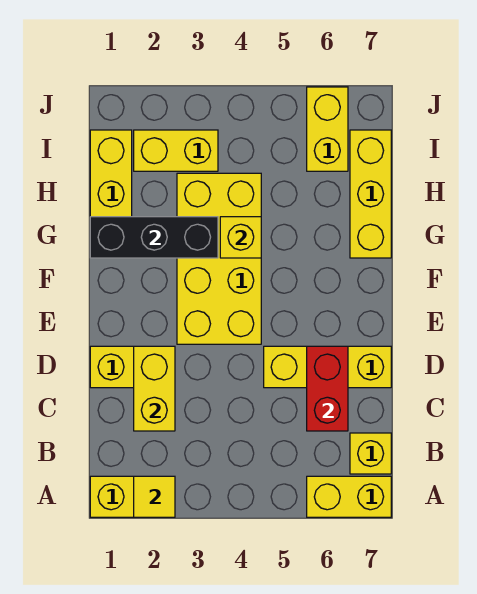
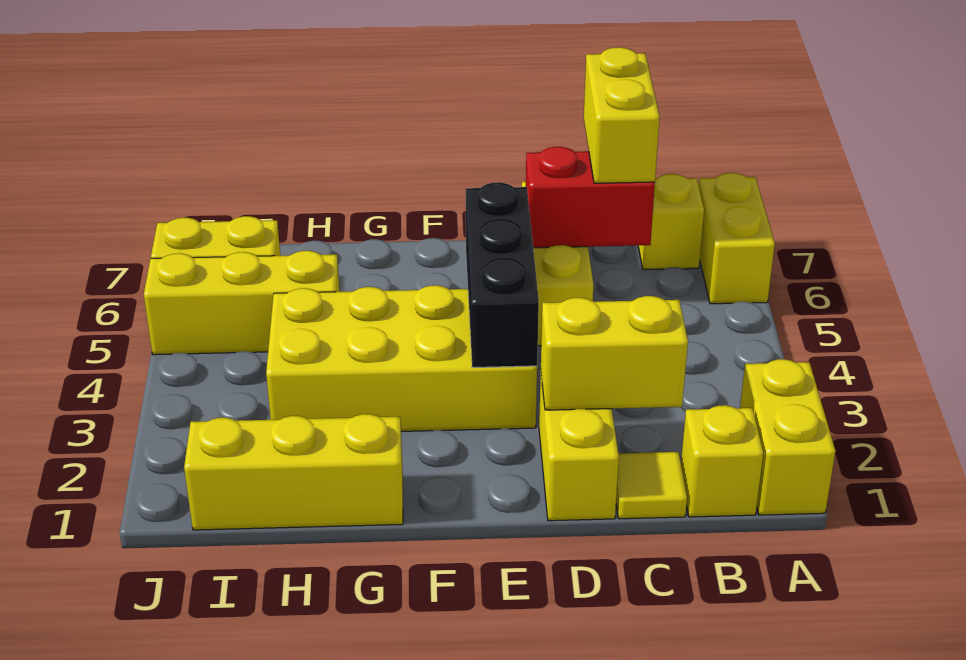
yellow 1x1 tile [134,476,175,517] -> yellow 1x1 tile moved to [616,452,687,519]
black 1x3 brick [90,217,218,258] -> black 1x3 brick moved to [466,182,539,368]
yellow 1x1 brick [220,217,261,258] -> yellow 1x1 brick moved to [681,405,763,517]
yellow 1x3 brick [350,130,391,258] -> yellow 1x3 brick moved to [144,251,339,355]
yellow 1x2 brick [134,130,218,171] -> yellow 1x2 brick moved to [584,47,660,183]

